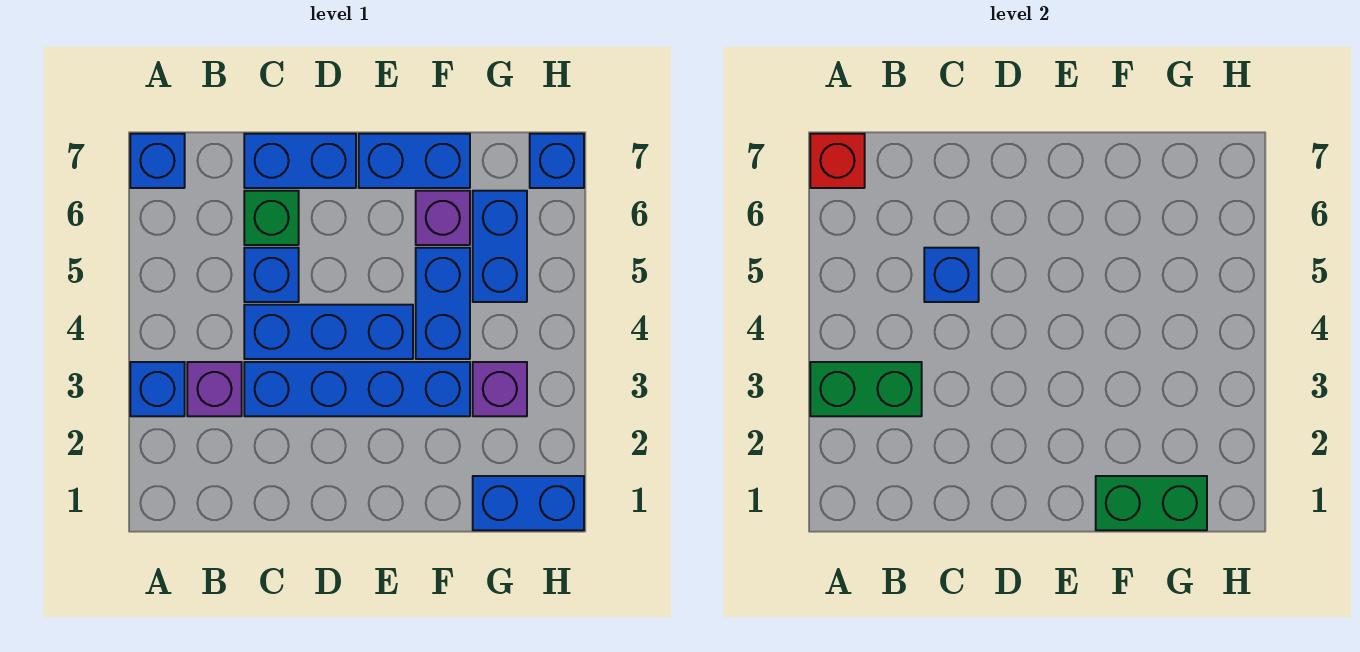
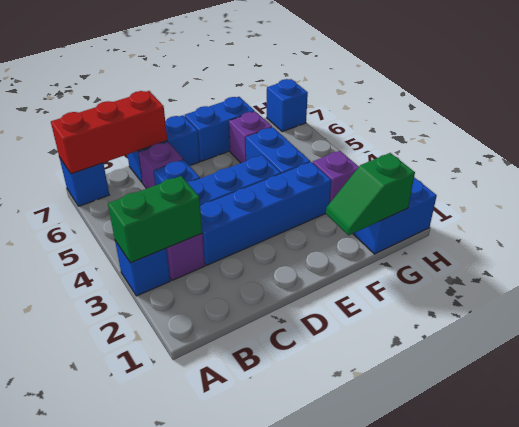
red 1x1 brick [810,134,865,188] -> red 1x3 brick [51,91,167,174]
blue 1x1 brick [924,248,979,302] -> none
green 1x1 brick [244,191,299,245] -> purple 1x1 brick [138,142,183,189]
green 1x2 brick [1096,476,1207,530] -> green 1x2 slope [326,153,415,235]
blue 1x2 brick [473,191,527,302] -> none

